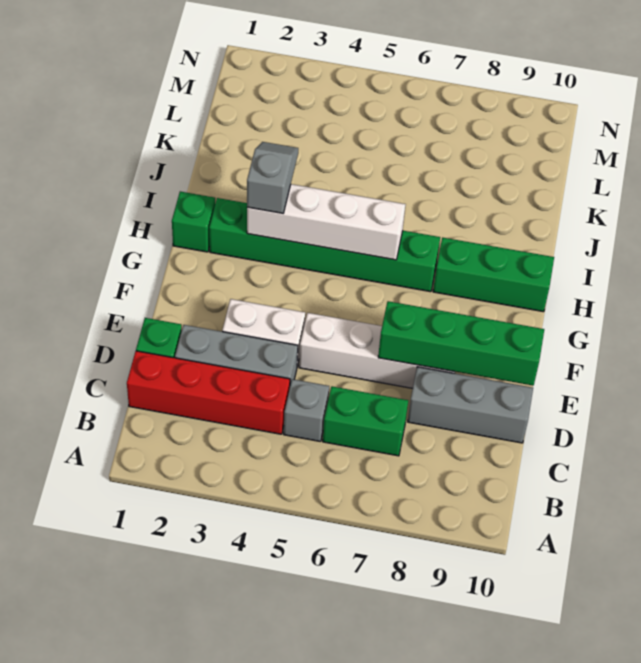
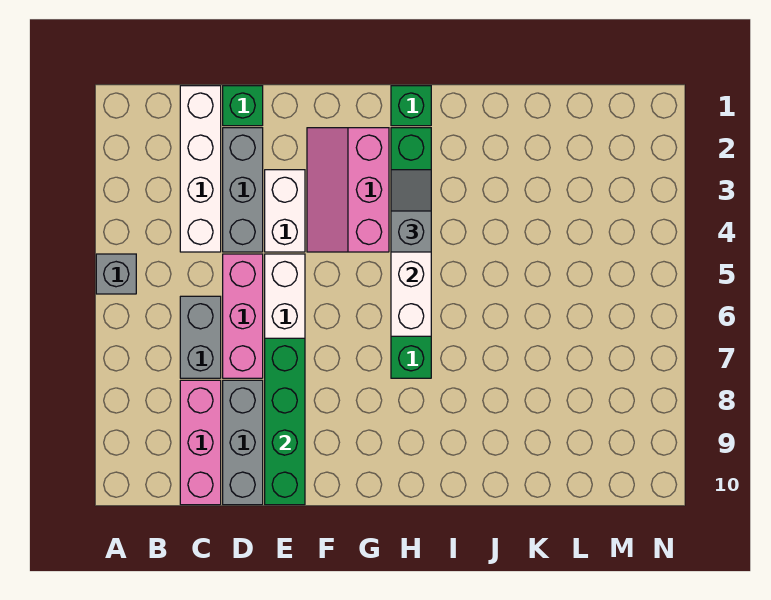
red 1x4 brick [127,351,290,434] -> white 1x4 brick [180,86,221,252]
grey 1x1 brick [284,379,329,442] -> grey 1x1 brick moved to [96,254,136,294]
green 1x2 brick [323,386,408,456] -> grey 1x2 brick [180,296,221,378]
none -> pink 1x3 brick [180,380,221,505]
none -> pink 1x3 brick [223,254,263,378]
none -> pink 2x3 slope [307,128,389,252]
grey 1x2 slope [247,142,298,214] -> grey 1x2 slope turned to [391,170,431,252]
green 1x3 brick [433,237,554,312] -> none

